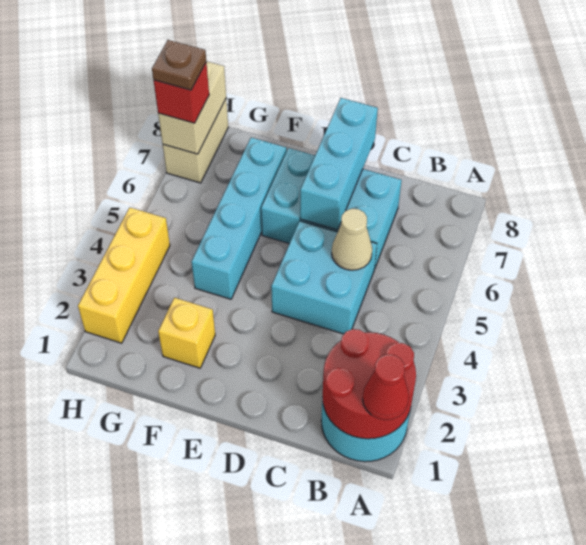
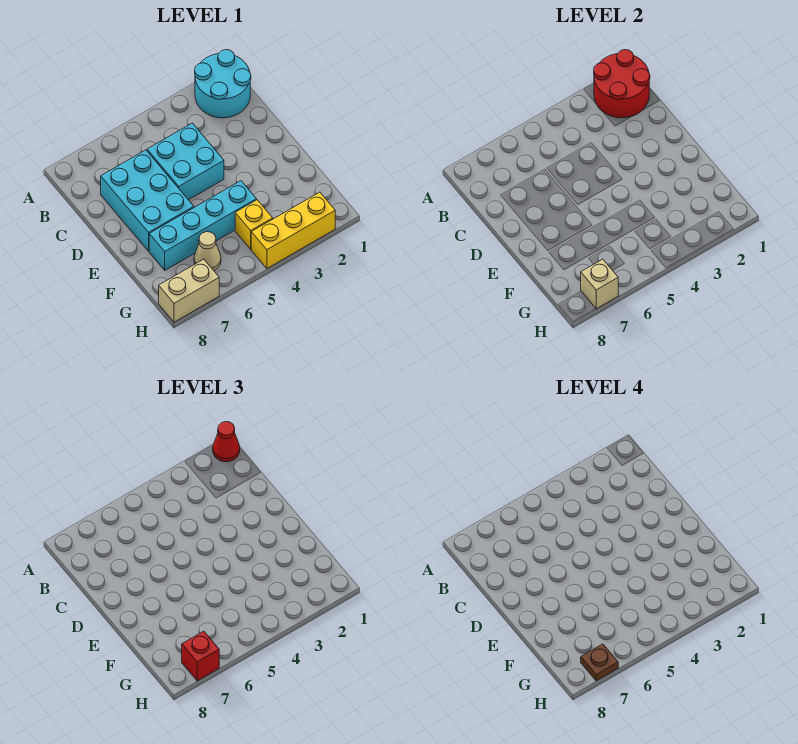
tan 1x1 cone [332,209,372,270] -> tan 1x1 cone moved to [194,232,221,270]
cyan 1x3 brick [300,98,378,230] -> none
yellow 1x1 brick [158,298,215,368] -> yellow 1x1 brick moved to [235,200,273,249]
tan 1x2 brick [158,61,226,154] -> tan 1x1 brick [581,259,618,309]

